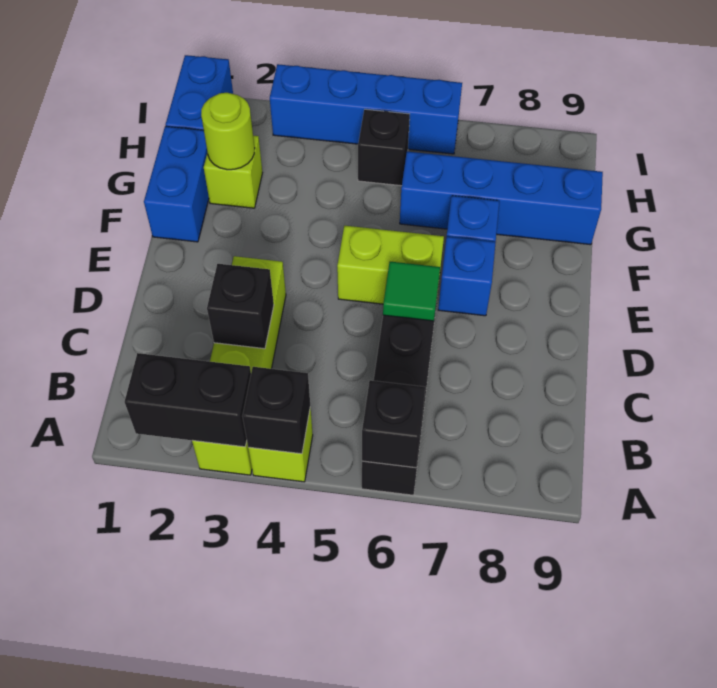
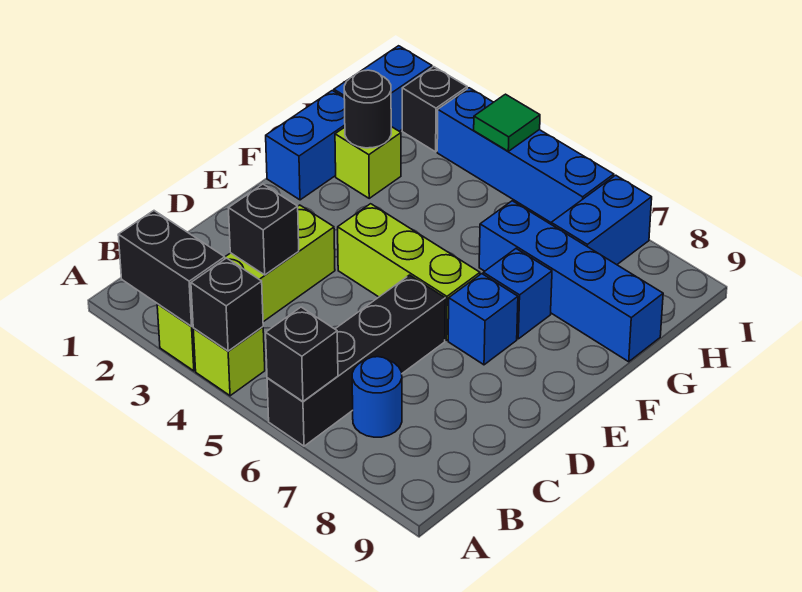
none -> blue 1x1 round brick [352,357,402,437]
green 1x1 tile [383,262,440,321] -> green 1x1 tile moved to [474,94,540,151]
lime 1x2 brick [337,226,444,304] -> lime 1x3 brick [338,204,480,340]
lime 1x1 round brick [201,93,255,170] -> black 1x1 round brick [344,70,391,148]
black 1x1 brick [358,109,410,186] -> black 1x1 brick moved to [402,67,467,152]
none -> blue 1x2 brick [551,175,652,265]

